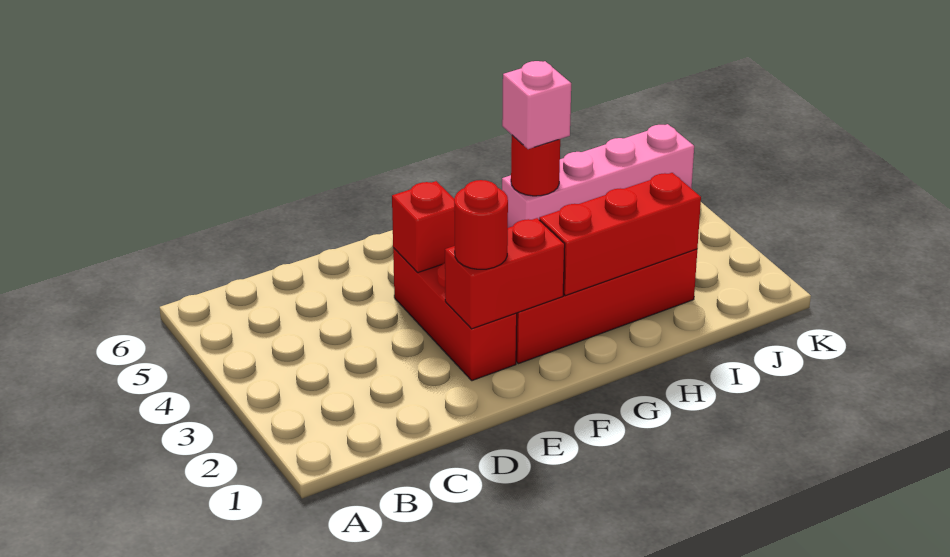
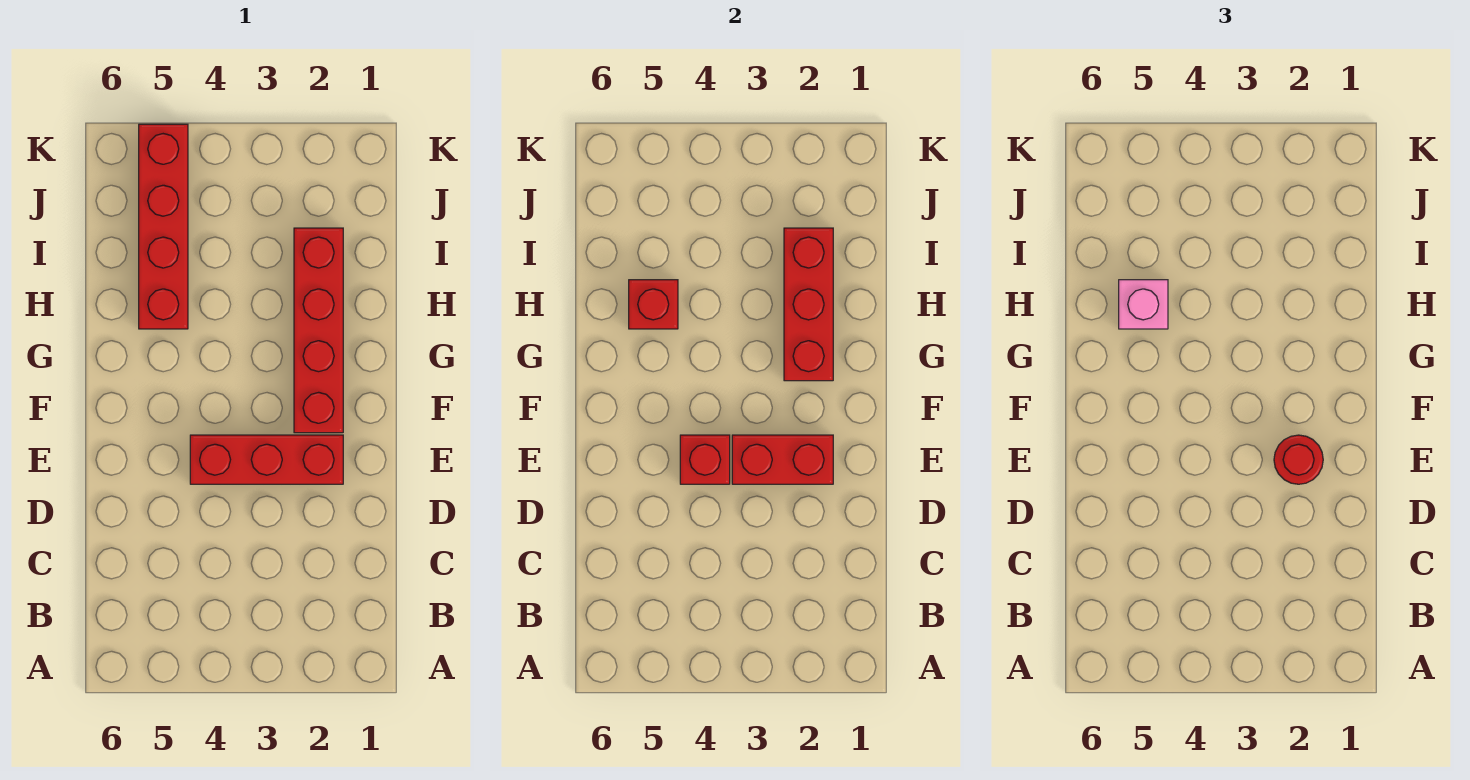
red 1x2 brick [445,218,565,329] -> red 1x2 brick turned to [732,435,833,484]
pink 1x4 brick [502,124,694,228] -> red 1x4 brick [139,124,188,329]
red 1x1 round brick [511,135,560,196] -> red 1x1 brick [629,280,678,329]

